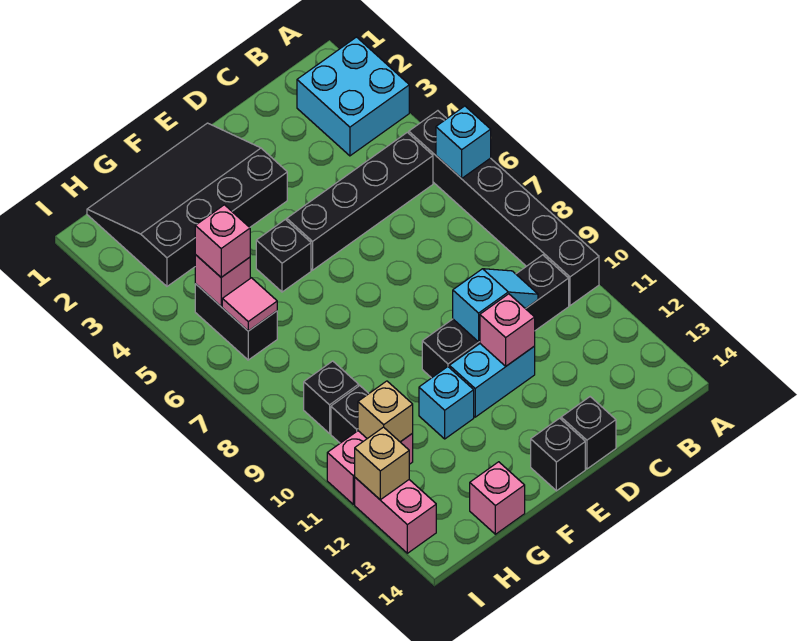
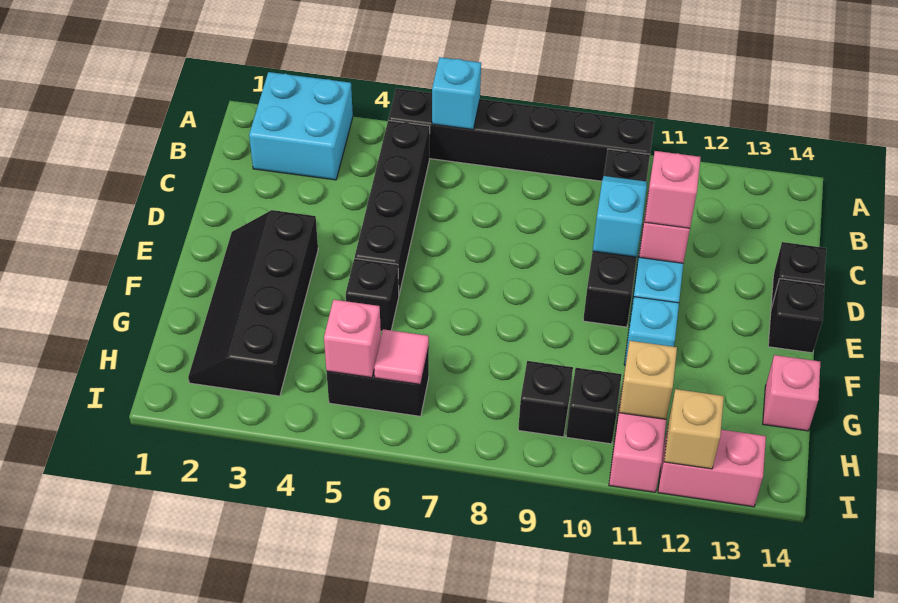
black 3x4 slope [87,123,287,286] -> black 2x4 slope [188,210,318,396]
pink 1x1 brick [195,205,250,277] -> pink 1x1 brick moved to [645,151,701,228]

